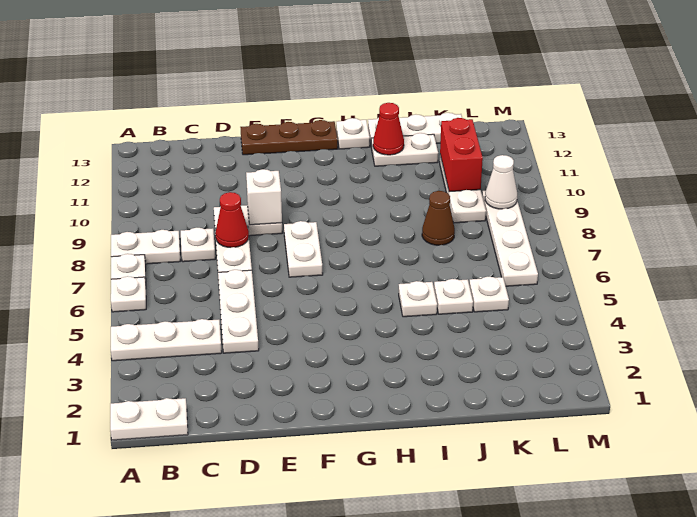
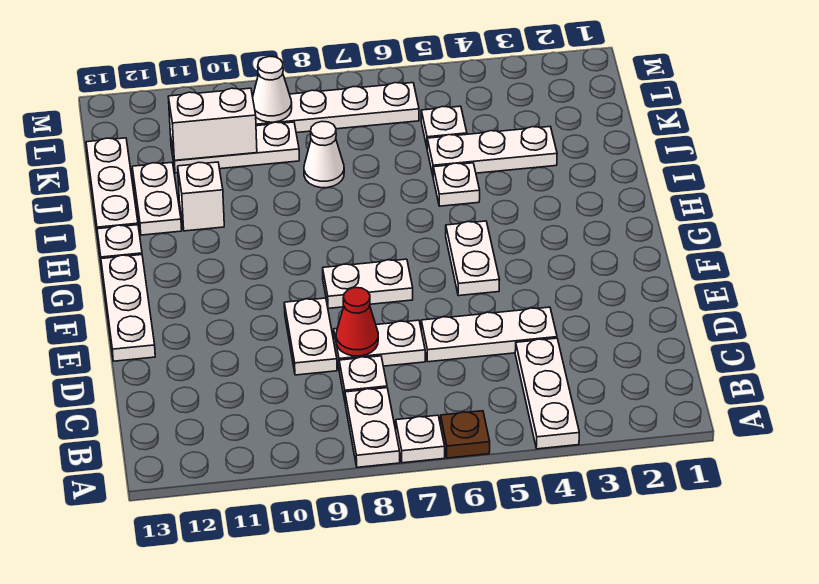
white 1x2 plate [110,398,188,440] -> white 1x2 plate moved to [446,221,499,296]
white 1x1 plate [111,276,146,312] -> brown 1x1 plate [440,411,490,458]
white 1x1 brick [246,169,282,225] -> white 1x1 brick moved to [178,162,224,231]
brown 1x3 plate [240,120,338,155] -> white 1x3 plate [101,255,155,361]
red 1x1 cone [373,103,404,155] -> none
white 1x1 plate [434,279,473,314] -> white 1x3 plate [427,127,557,175]
brown 1x1 cone [422,191,455,245] -> white 1x1 cone [304,122,344,188]
red 1x2 brick [440,118,483,192] -> white 1x2 brick [168,88,257,160]

